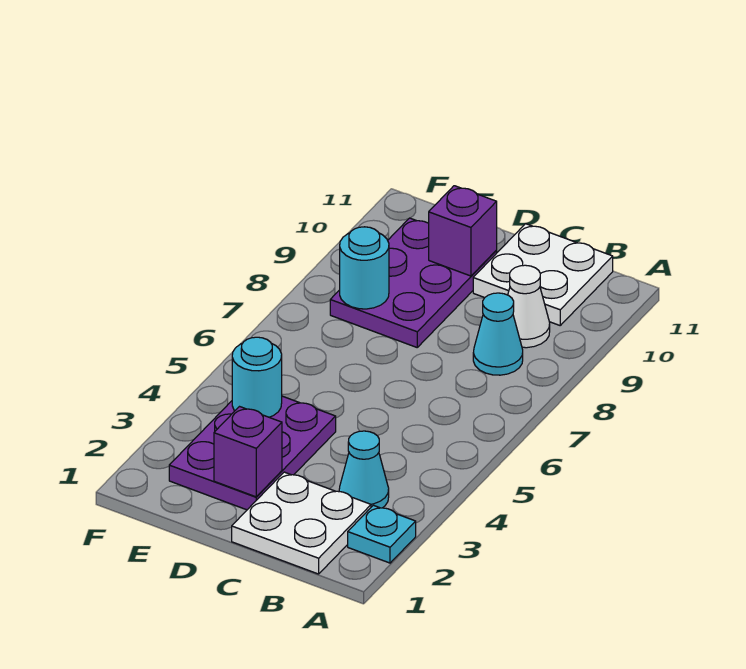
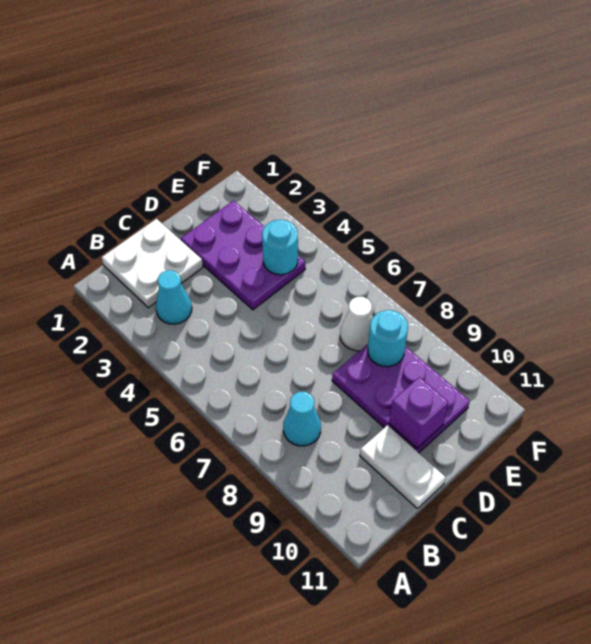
cyan 1x1 plate [348,505,416,563] -> none
white 1x1 cone [508,265,550,348] -> white 1x1 cone moved to [340,297,373,351]
white 2x2 plate [473,224,613,325] -> white 1x2 plate [360,425,446,508]
purple 1x1 brick [214,407,282,497] -> none

